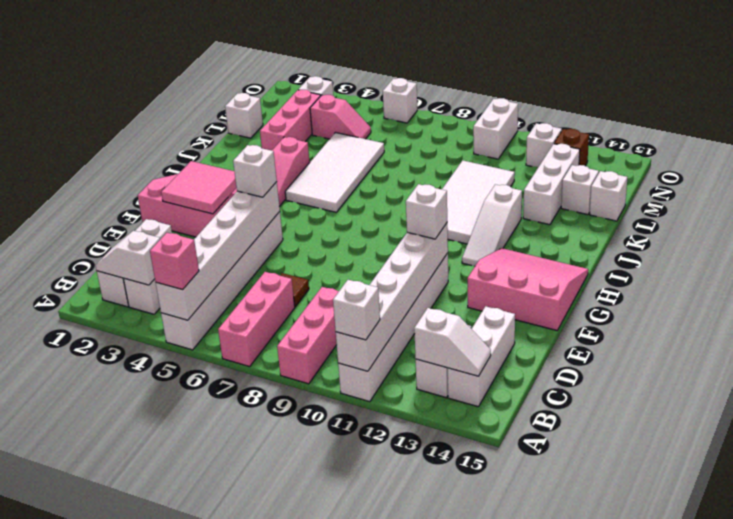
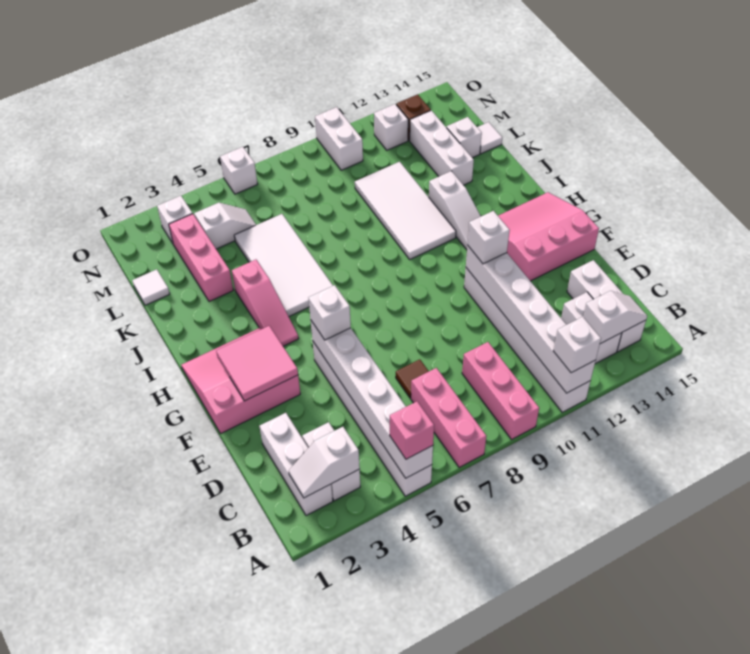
white 1x1 brick [225,93,263,138] -> white 1x1 tile [132,269,170,305]
white 1x1 brick [590,171,627,221] -> white 1x1 tile [477,122,502,154]
pink 1x2 slope [310,95,371,139] -> white 1x2 slope [194,203,256,249]

